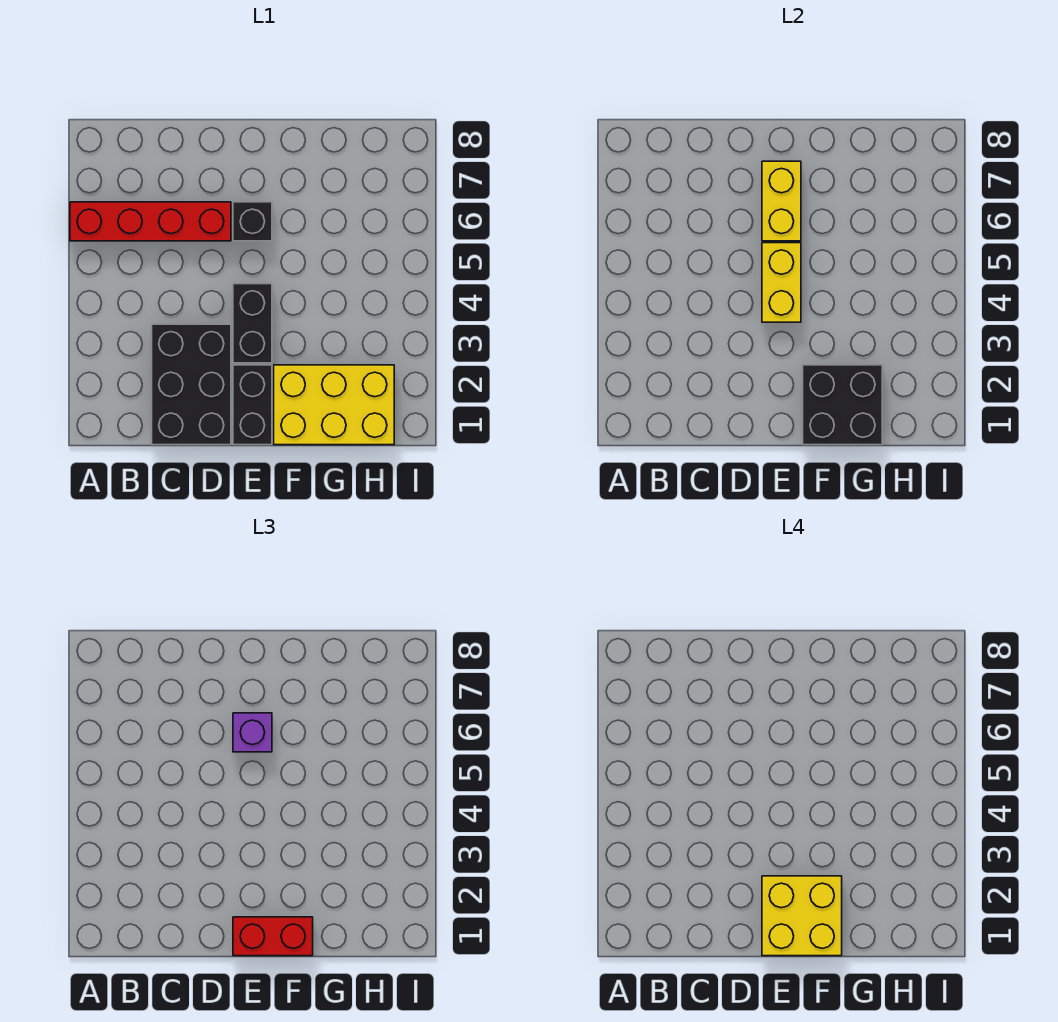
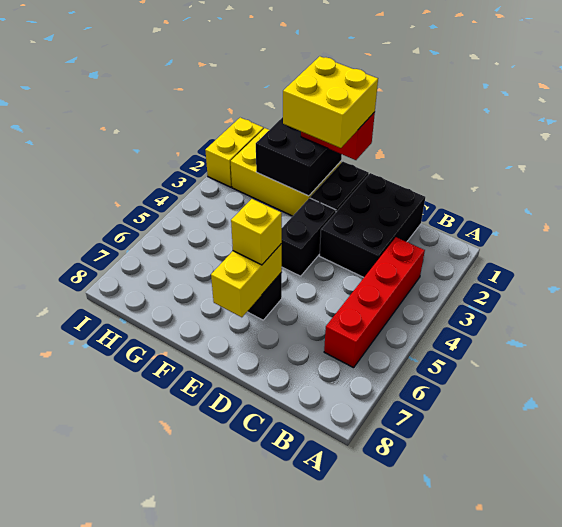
red 1x4 brick [70,202,231,241] -> red 1x4 brick turned to [324,237,425,368]
yellow 1x2 brick [762,243,801,322] -> yellow 1x2 brick moved to [205,118,264,187]
purple 1x1 brick [233,713,272,752] -> yellow 1x1 brick [231,199,282,265]

